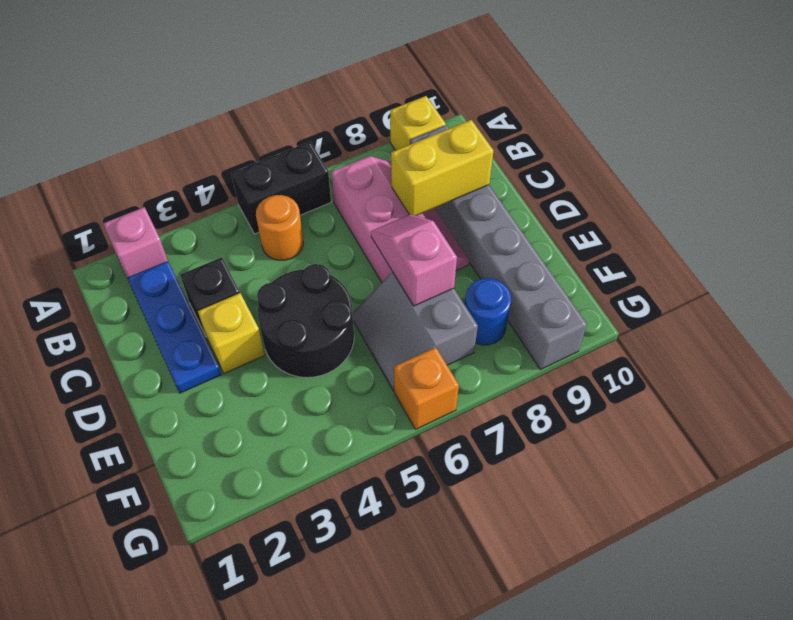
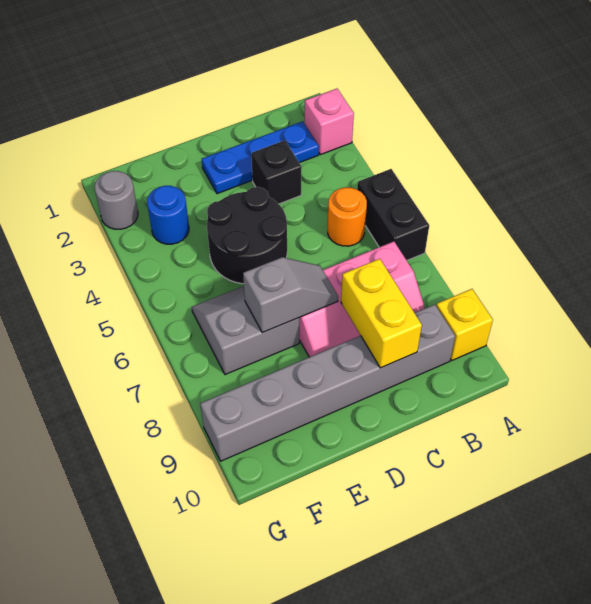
yellow 1x1 brick [198,293,265,374] -> none
pink 1x2 slope [371,214,457,306] -> grey 1x2 slope [243,257,338,333]
blue 1x1 round brick [465,278,511,345] -> blue 1x1 round brick moved to [147,186,189,244]
none -> grey 1x1 round brick [95,171,138,229]
orange 1x1 brick [394,347,459,429] -> none

